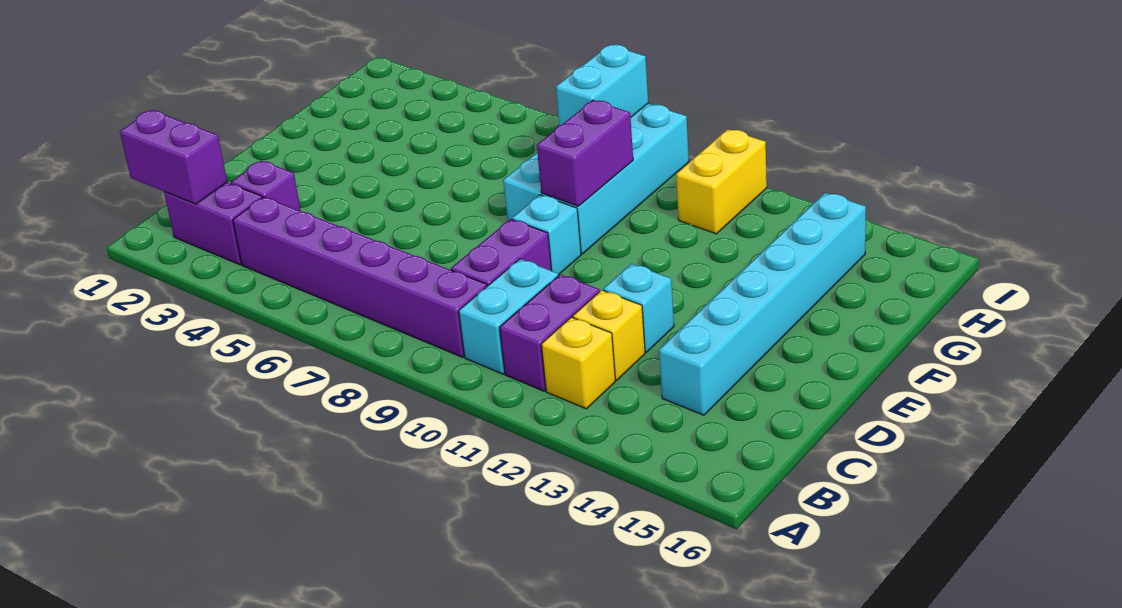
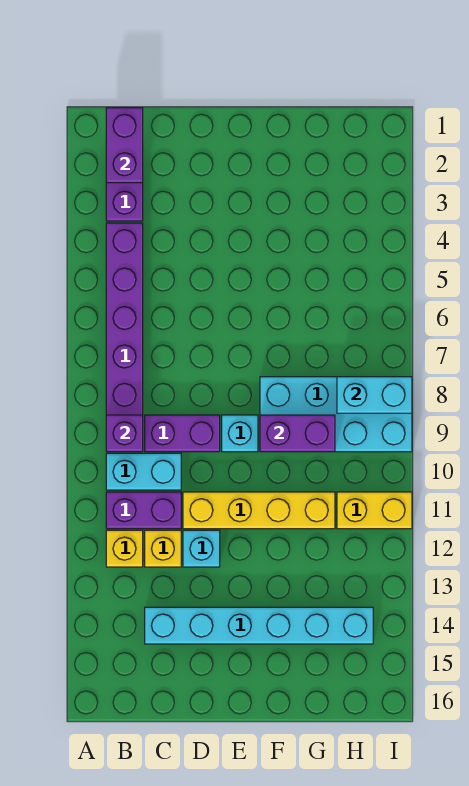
purple 1x1 brick [231,161,301,211] -> purple 1x1 brick moved to [106,415,143,452]
none -> yellow 1x4 brick [183,492,335,529]

